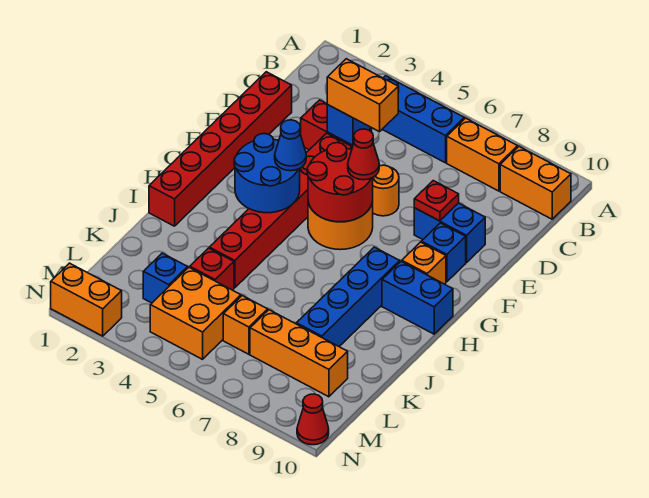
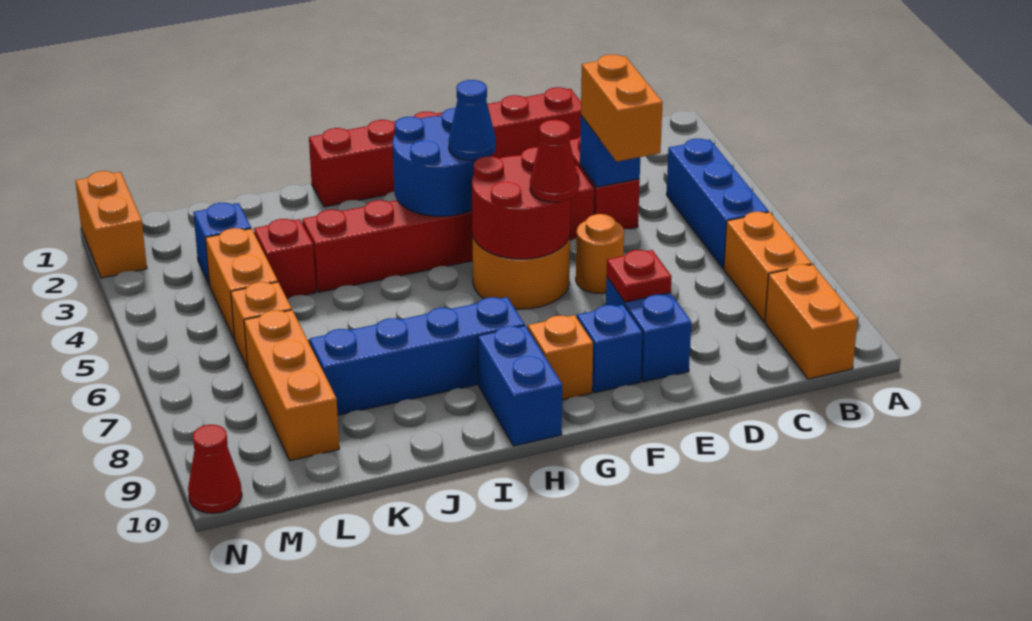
orange 2x2 brick [150,267,241,359] -> orange 1x2 brick [205,228,278,340]

